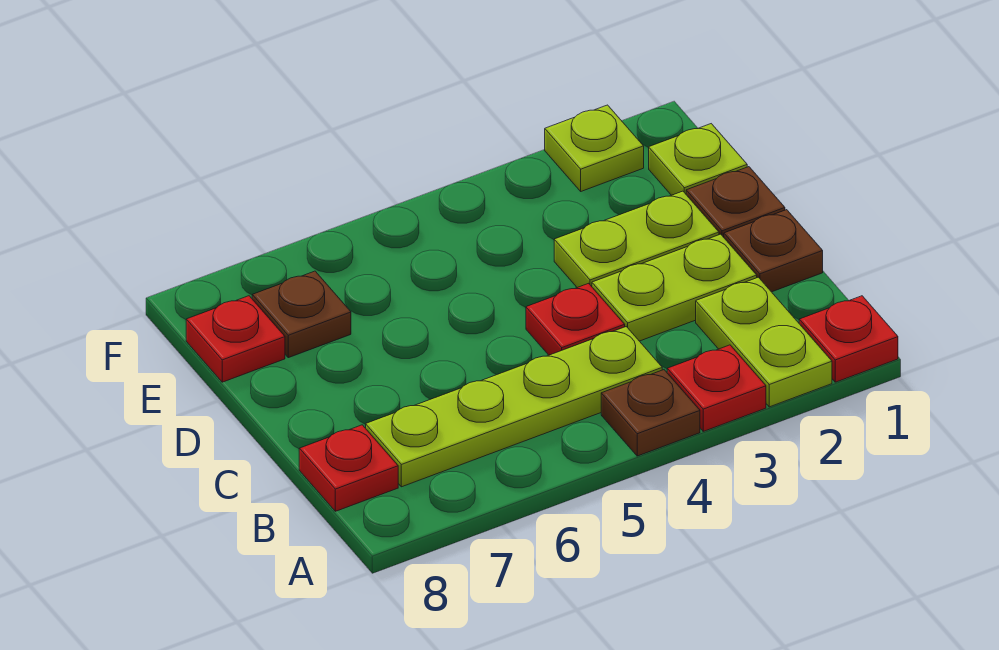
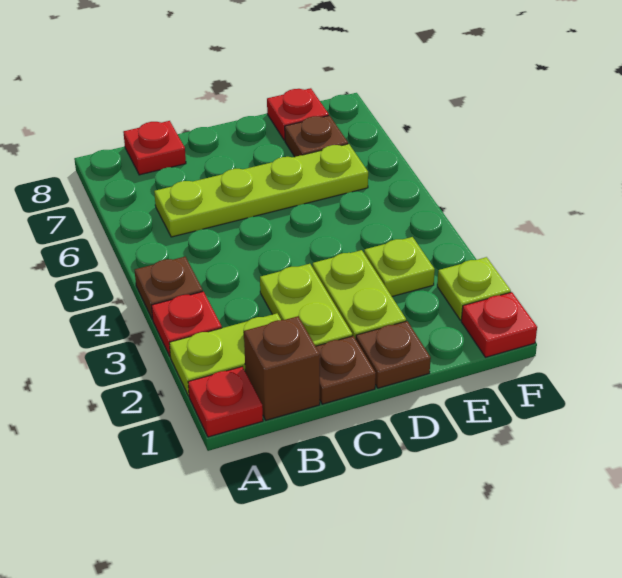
none -> brown 1x1 brick [244,316,320,420]
lime 1x4 plate [366,327,662,487] -> lime 1x4 plate turned to [154,144,368,237]
red 1x1 plate [526,283,625,355] -> red 1x1 plate moved to [461,292,537,357]
lime 1x1 plate [649,124,747,195] -> lime 1x1 plate moved to [364,237,435,296]

